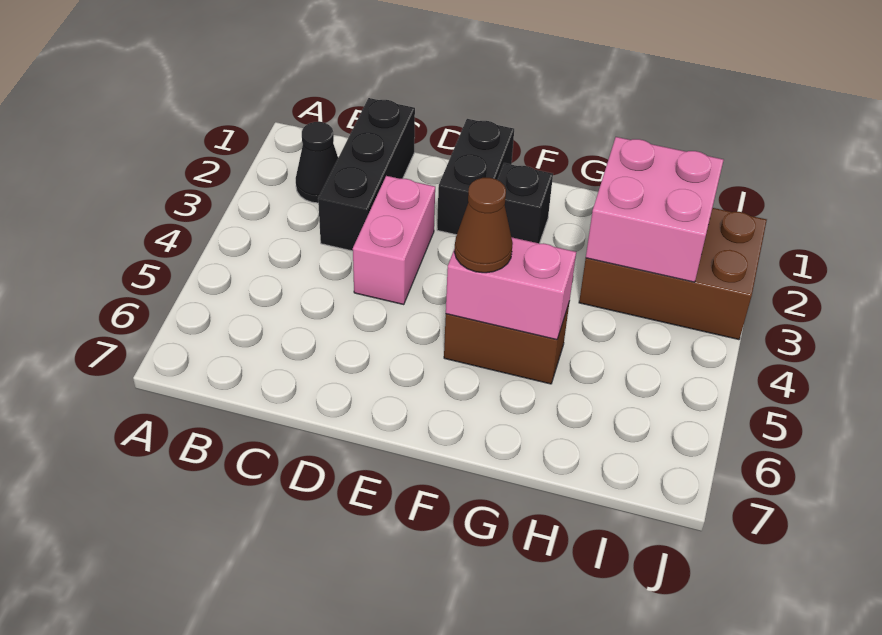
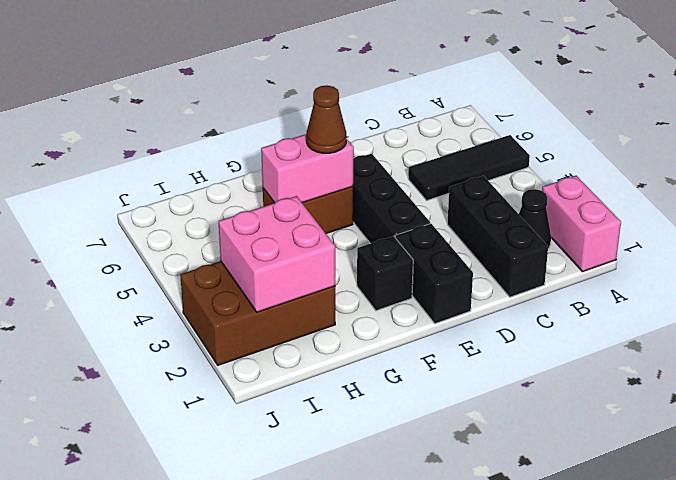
none -> black 1x3 tile [408,135,530,200]
pink 1x2 brick [353,176,435,305] -> pink 1x2 brick moved to [542,176,621,272]
none -> black 1x3 brick [353,154,430,244]

